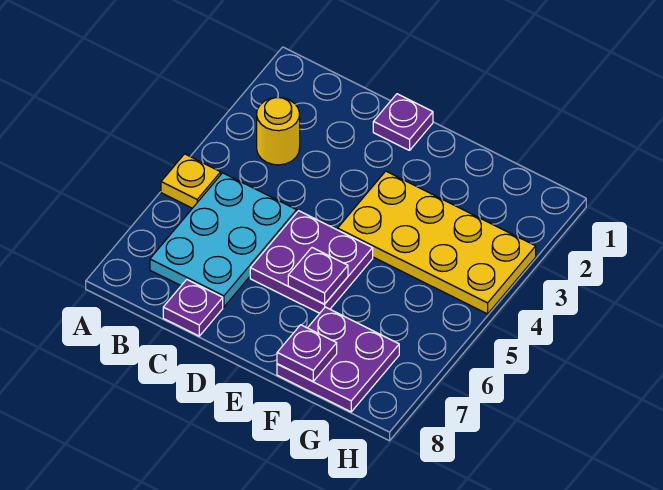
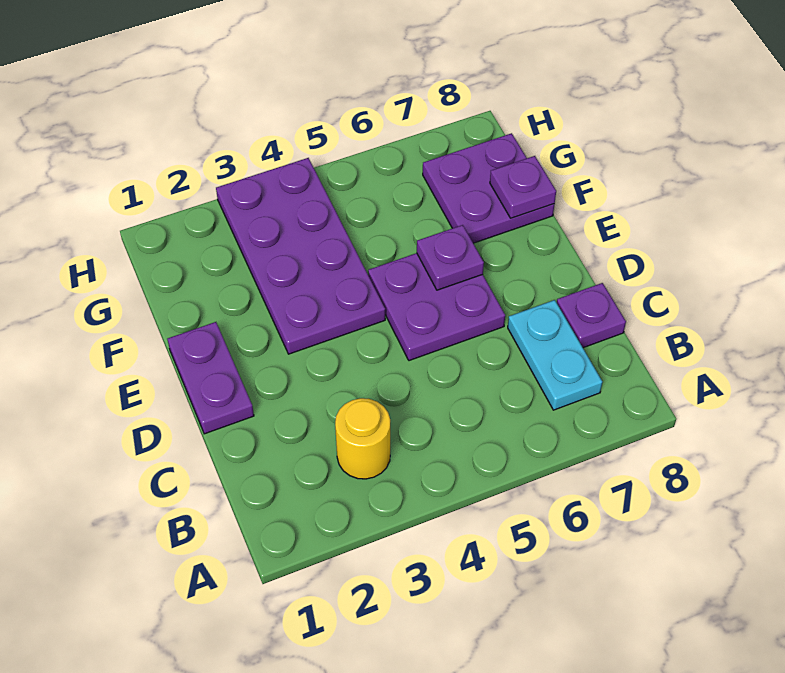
yellow 1x1 plate [161,154,221,208] -> none
cyan 2x3 plate [150,173,297,307] -> cyan 1x2 plate [508,300,602,410]
purple 1x1 plate [373,94,433,150] -> purple 1x2 plate [168,322,254,434]
yellow 2x4 plate [338,171,536,314] -> purple 2x4 plate [216,158,385,354]

